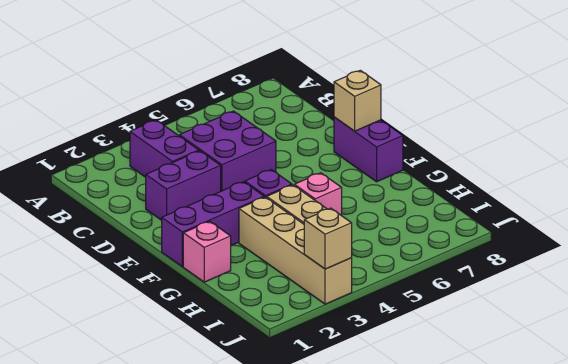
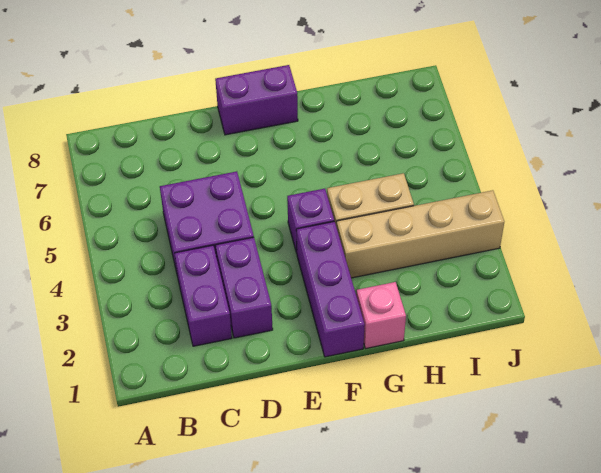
purple 1x2 brick [130,120,199,177] -> purple 1x2 brick turned to [174,245,232,346]
tan 1x1 brick [334,70,381,131] -> none
pink 1x1 brick [294,173,342,216] -> none
tan 1x1 brick [304,208,352,269] -> none

